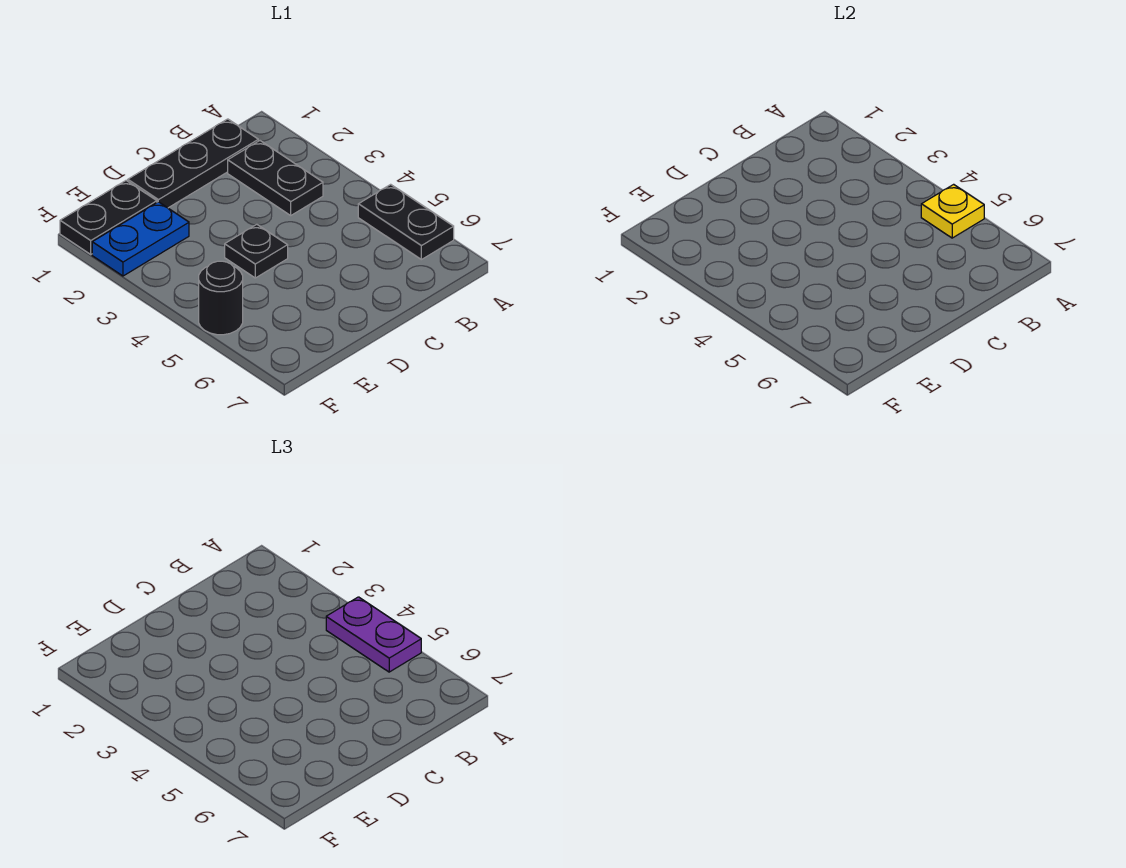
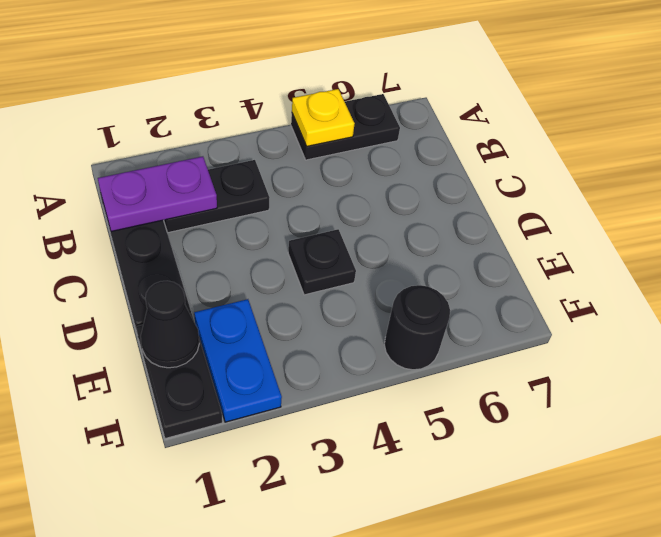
purple 1x2 plate [326,597,421,672] -> purple 1x2 plate moved to [98,156,217,232]
none -> black 1x1 cone [141,281,199,368]

